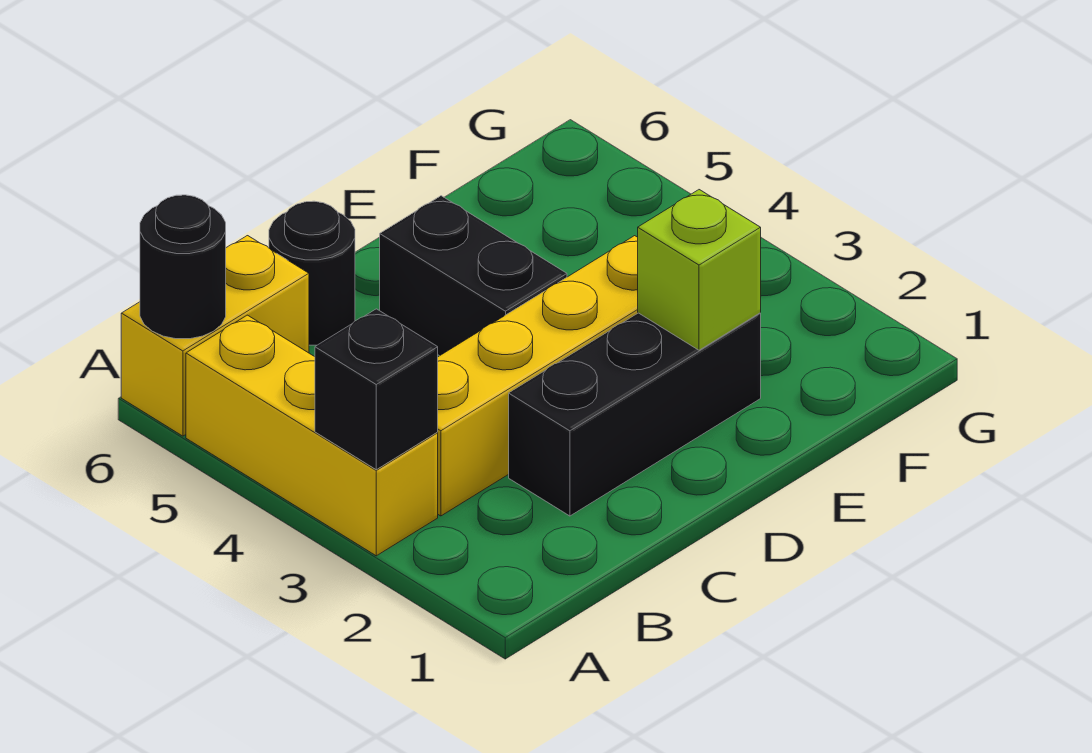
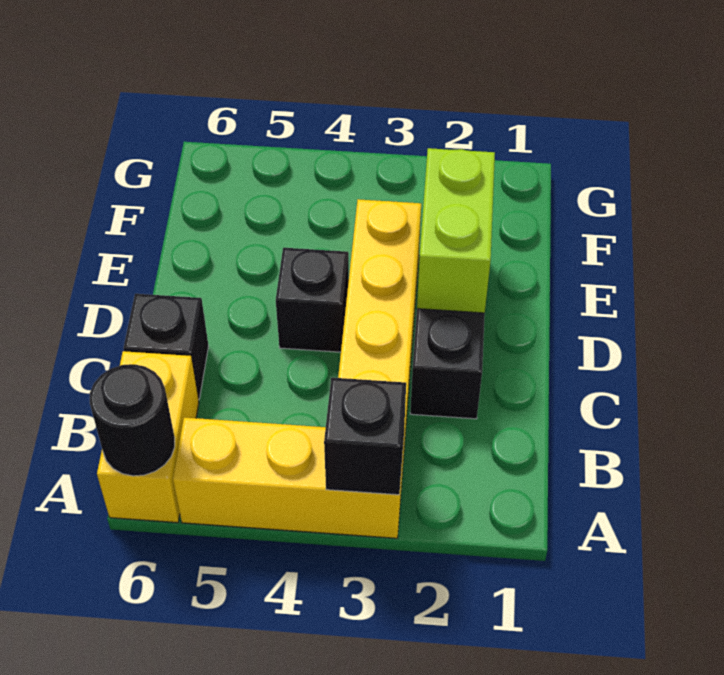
black 1x1 round brick [269,201,355,345] -> black 1x1 brick [123,294,209,400]
black 1x2 brick [380,196,567,356] -> black 1x1 brick [276,248,349,352]
lime 1x1 brick [638,190,761,350] -> lime 1x2 brick [417,148,495,313]

